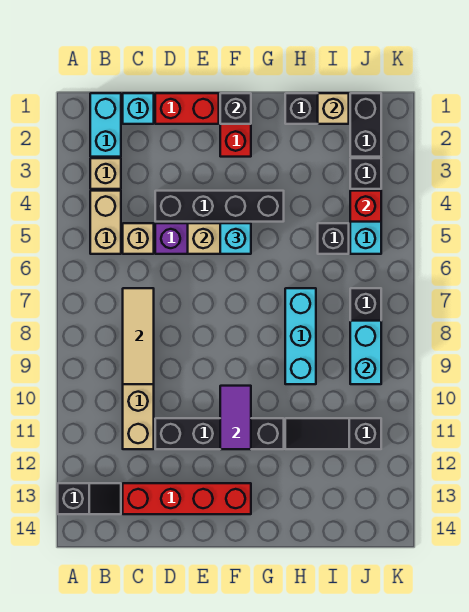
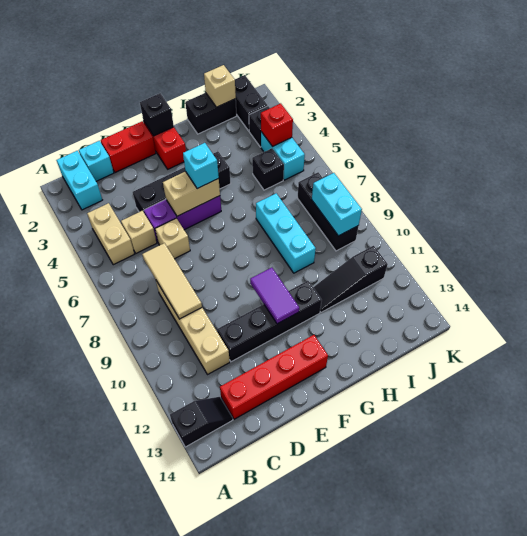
tan 1x1 brick [90,158,121,189] -> tan 1x1 brick moved to [155,218,190,259]

